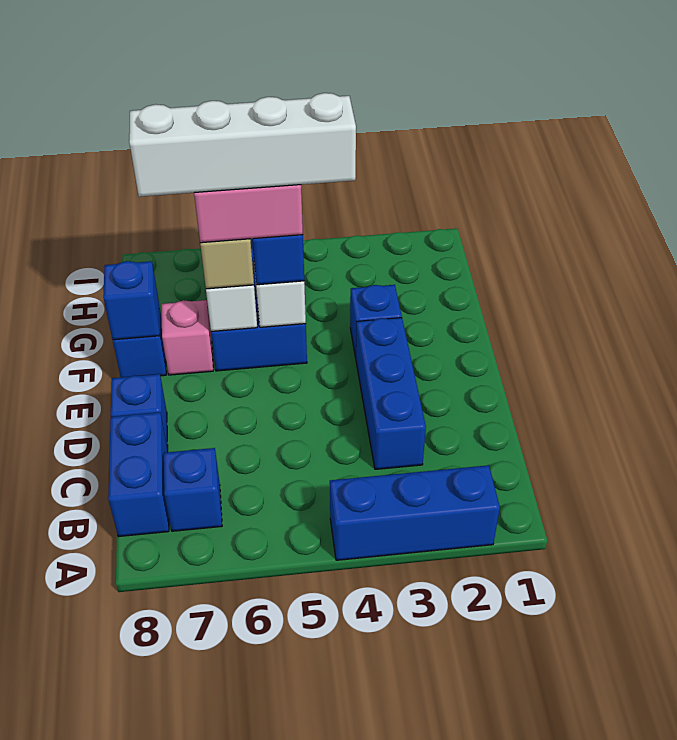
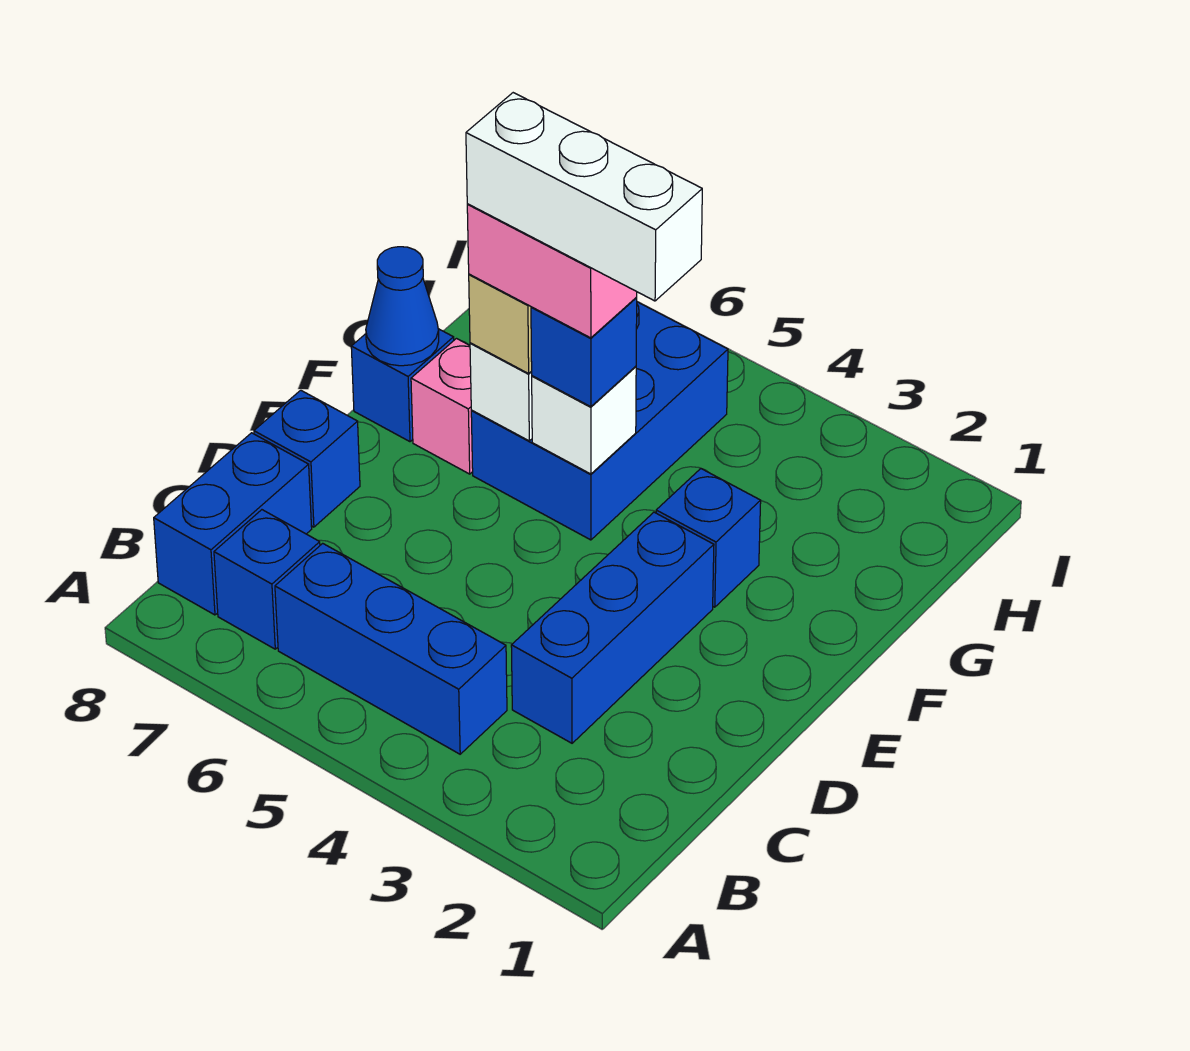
blue 1x3 brick [330,465,500,560] -> blue 1x3 brick moved to [275,543,507,754]
white 1x4 brick [129,93,356,197] -> white 1x3 brick [466,93,702,301]
blue 1x1 brick [103,261,160,340] -> blue 1x1 cone [366,247,439,366]

